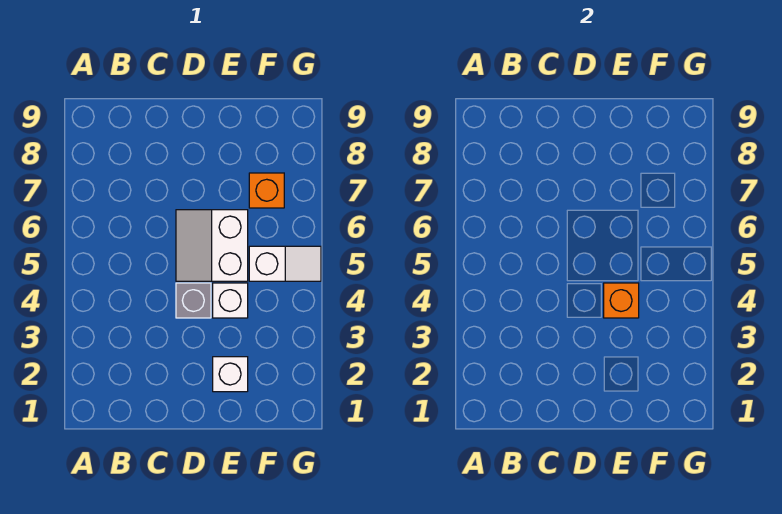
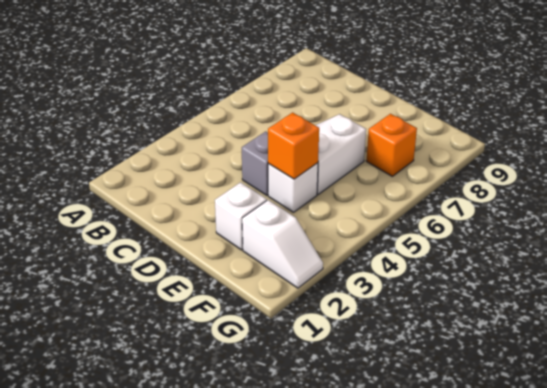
white 1x2 slope [249,246,321,281] -> white 1x2 slope moved to [242,200,323,288]

